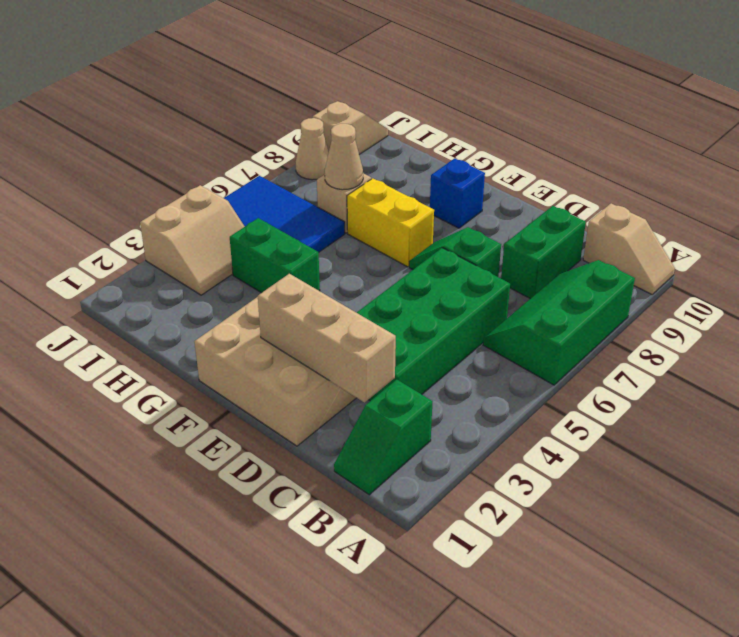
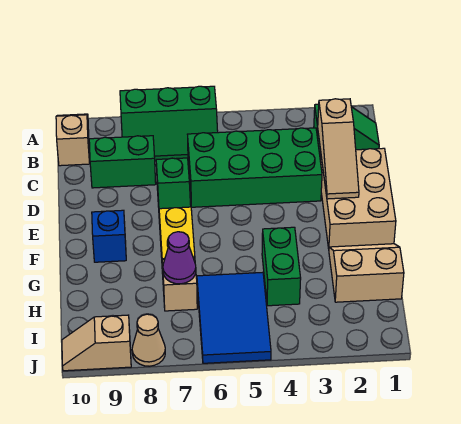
tan 1x3 brick [258,274,396,402] -> tan 1x3 slope [318,99,359,199]
tan 1x1 cone [325,124,363,190] -> purple 1x1 cone [163,232,196,284]
tan 2x2 slope [140,185,245,295] -> tan 2x2 slope moved to [329,244,404,302]

